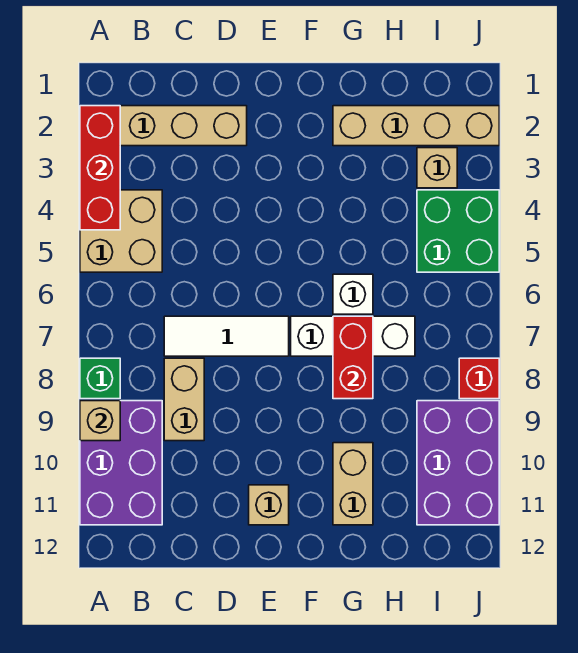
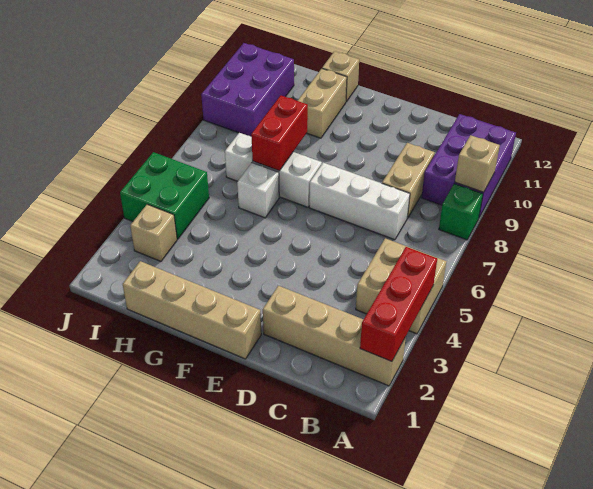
white 1x3 tile [164,316,289,356] -> white 1x3 brick [309,163,410,240]
tan 1x1 brick [249,485,289,525] -> tan 1x1 brick moved to [322,51,359,102]
tan 1x4 brick [333,106,499,146] -> tan 1x4 brick moved to [123,261,261,359]
red 1x1 brick [459,358,499,399] -> none

